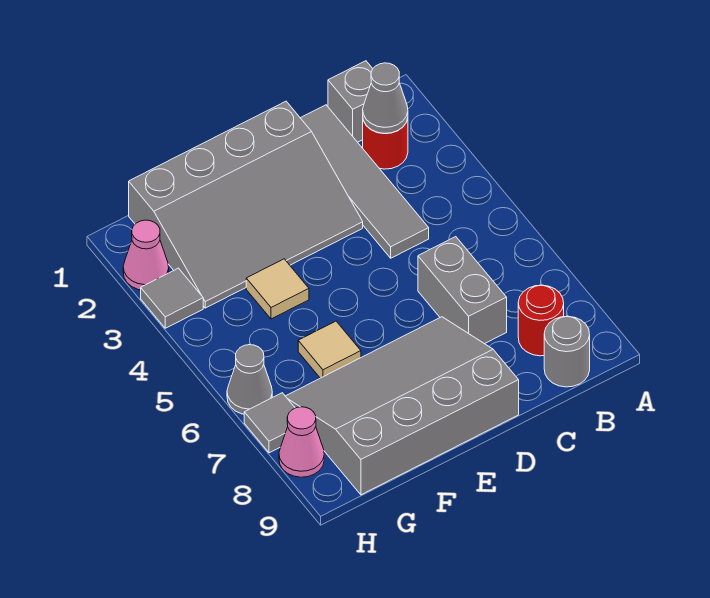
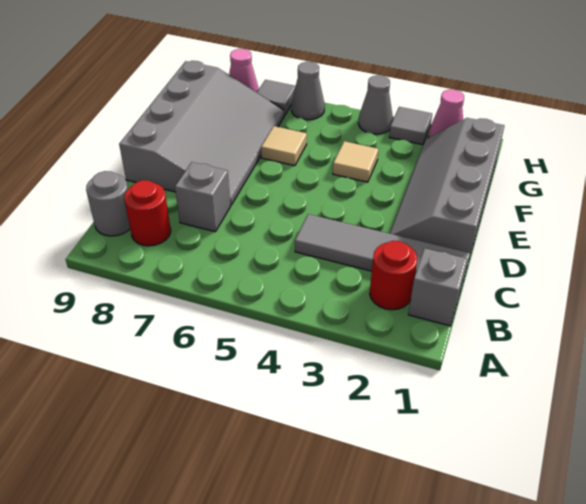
grey 1x1 cone [363,63,408,133] -> grey 1x1 cone moved to [358,75,393,134]
grey 1x2 brick [418,237,507,344] -> grey 1x1 brick [175,162,230,232]
grey 3x4 slope [129,101,363,308] -> grey 2x4 slope [389,118,504,255]

